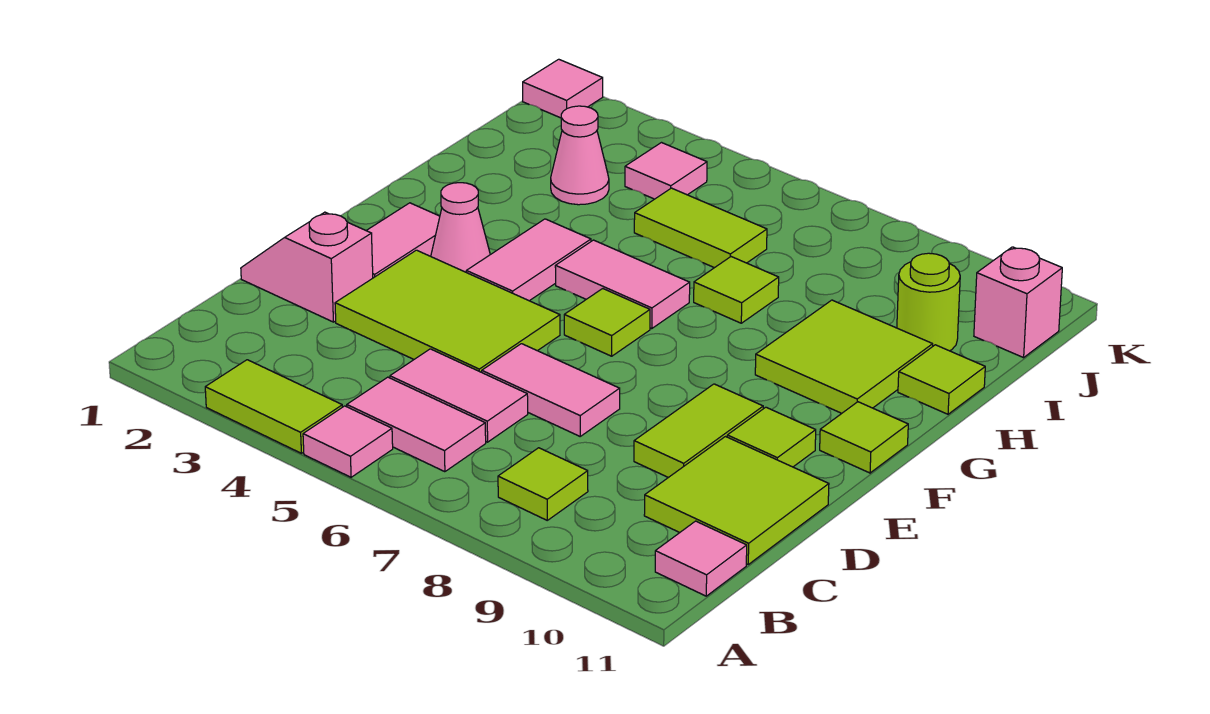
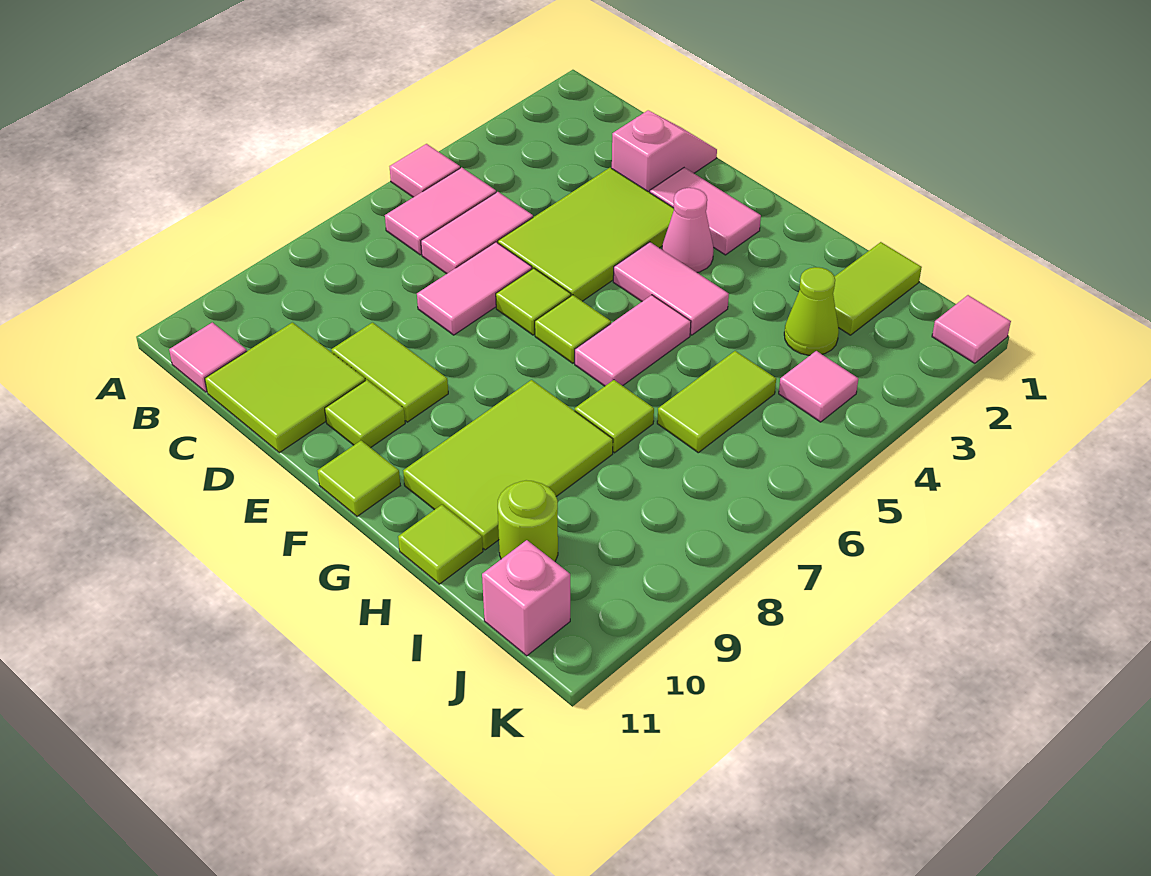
lime 1x2 tile [205,360,342,453] -> lime 1x2 tile moved to [833,242,922,335]
lime 1x1 tile [498,448,588,520] -> lime 1x1 tile moved to [496,268,571,335]
lime 2x2 tile [755,300,933,413] -> lime 2x3 tile [403,380,613,550]
pink 1x1 cone [551,106,609,205] -> lime 1x1 cone [784,267,839,355]

